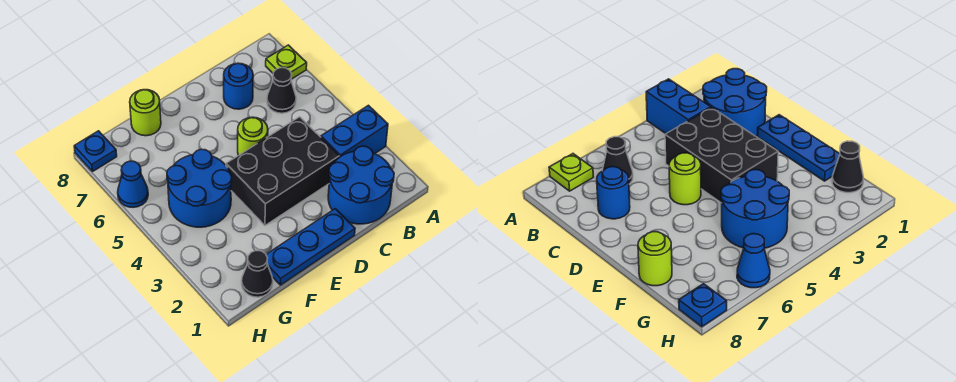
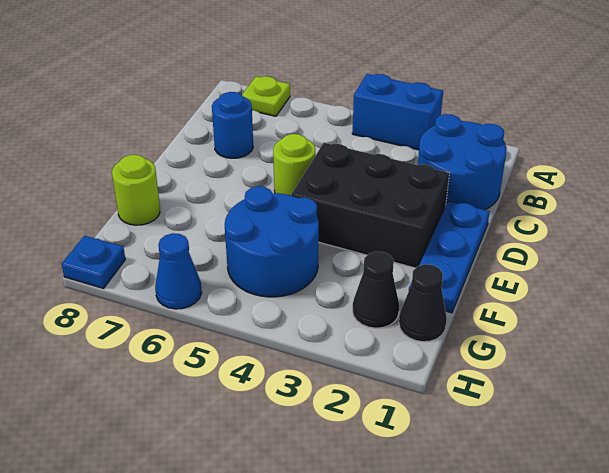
blue 1x2 brick [321,105,388,157] -> blue 1x2 brick turned to [352,74,443,150]
black 1x1 cone [267,68,296,113] -> black 1x1 cone moved to [352,252,399,328]
black 2x3 brick [226,117,339,225] -> black 2x3 brick turned to [291,143,449,268]

